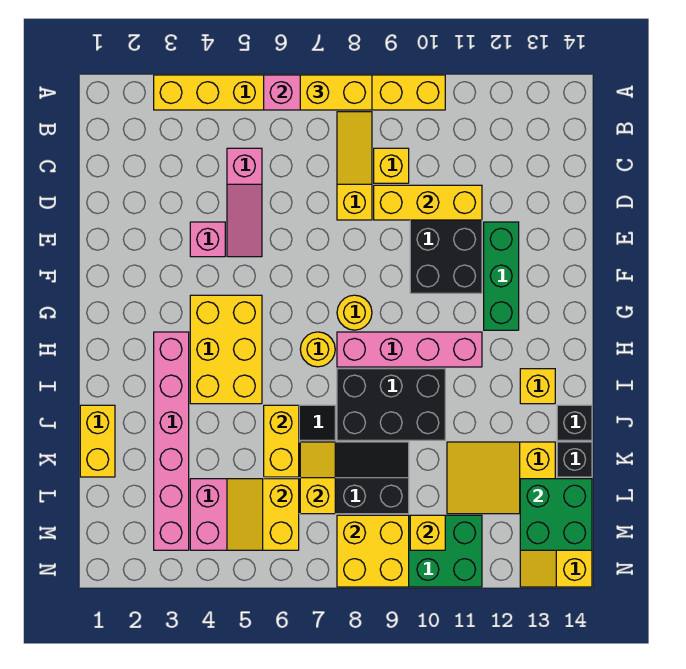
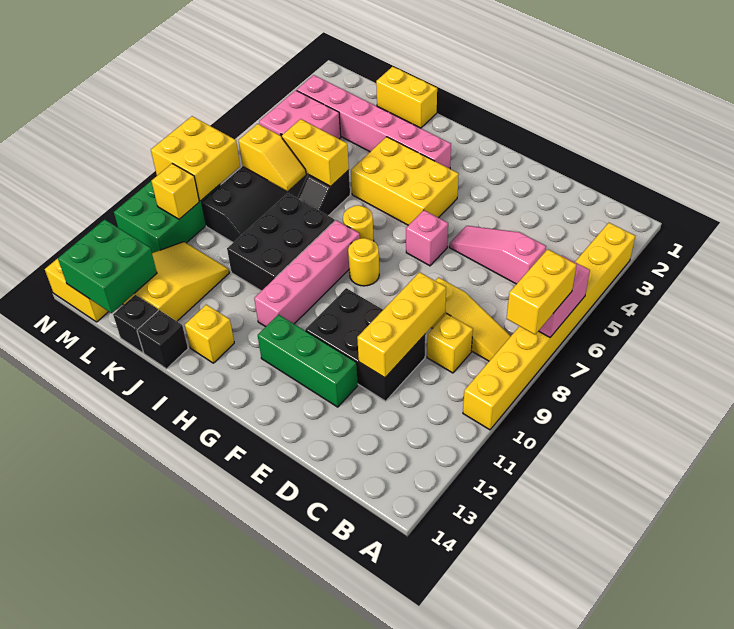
pink 1x1 brick [190,222,225,257] -> pink 1x1 brick moved to [406,210,448,266]
yellow 2x2 slope [227,479,299,550] -> none

